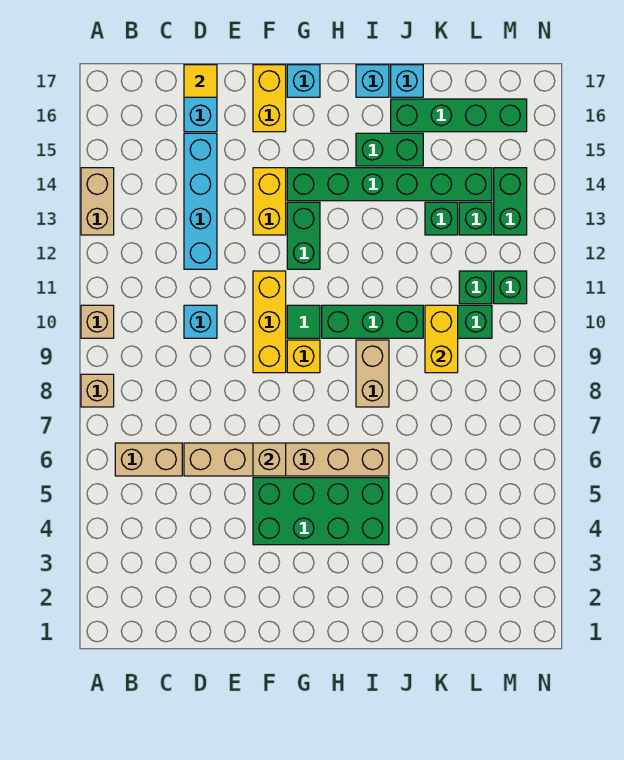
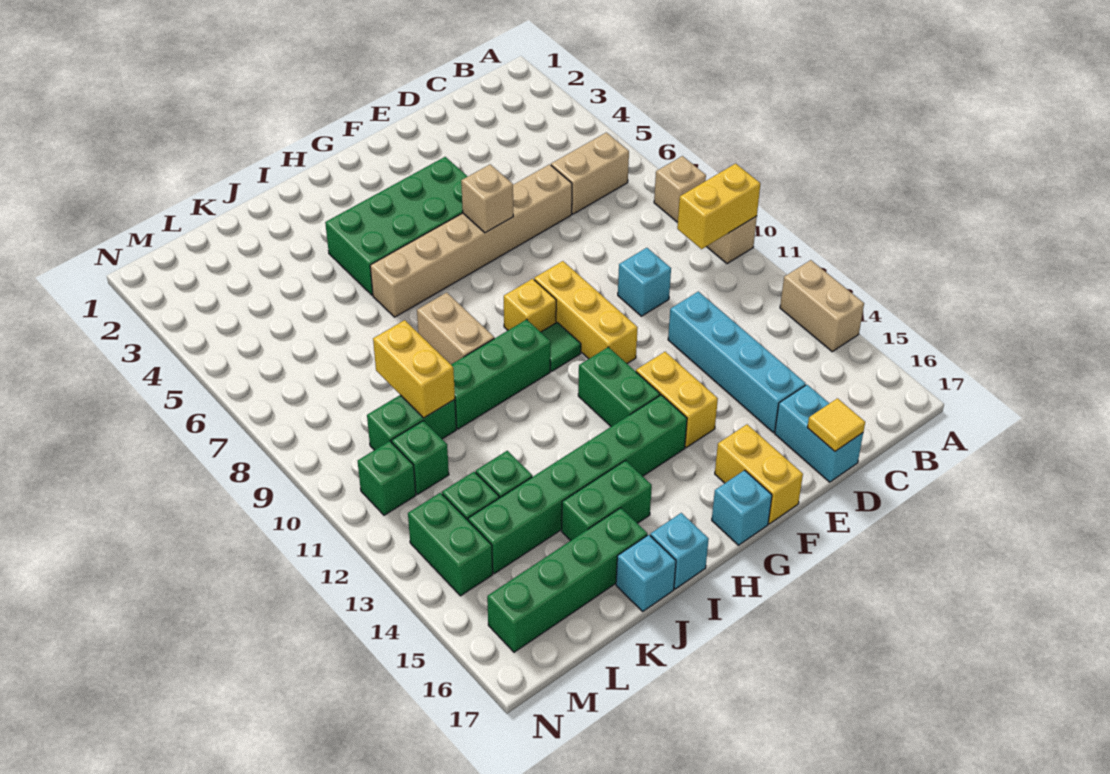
none -> yellow 1x2 brick [677,164,760,249]

